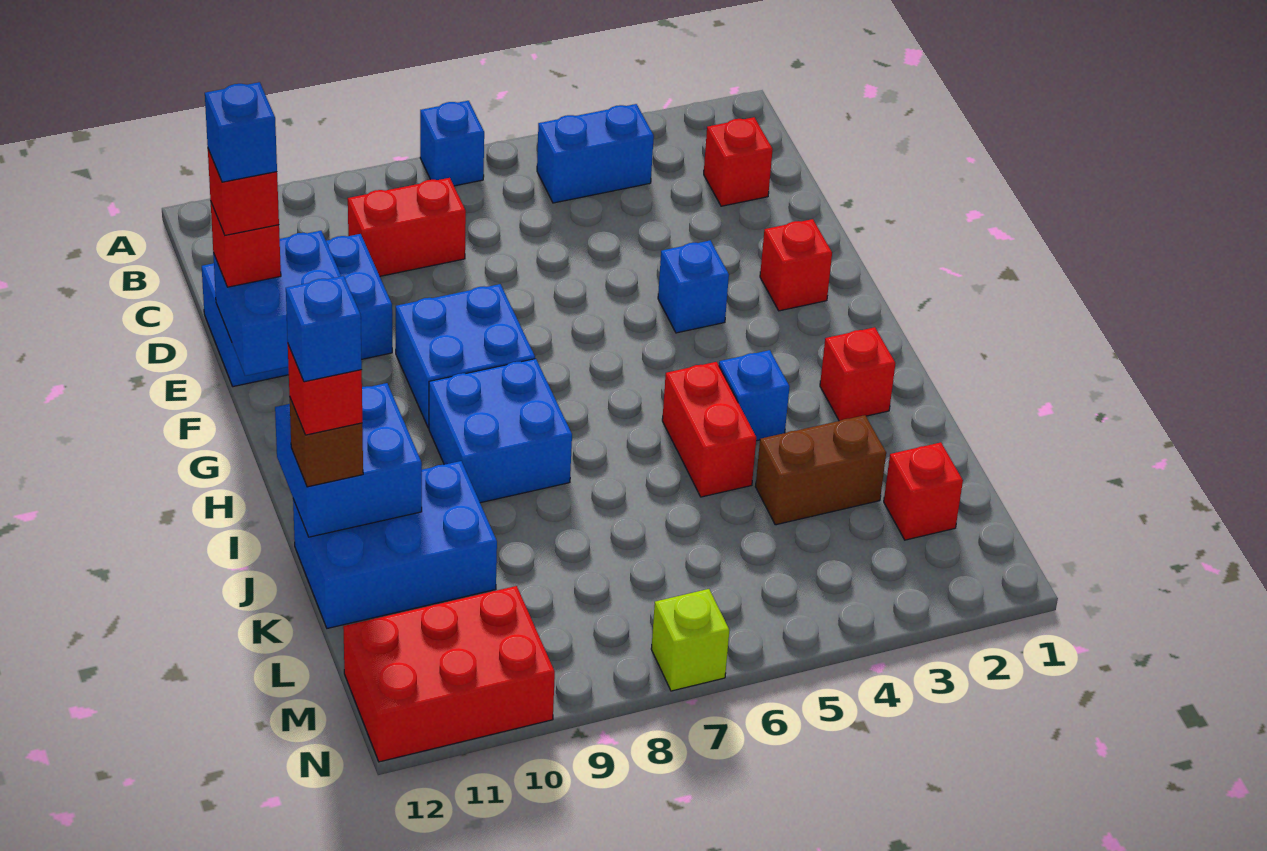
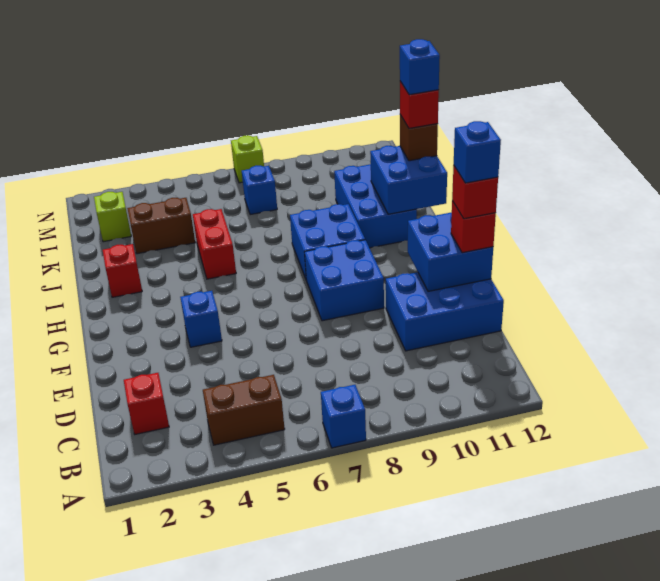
blue 1x2 brick [537,104,654,203] -> brown 1x2 brick [203,375,285,445]
red 1x2 brick [348,178,466,276] -> none
red 1x1 brick [760,219,832,311] -> none
blue 1x1 brick [719,350,790,441] -> blue 1x1 brick moved to [242,166,277,215]
blue 2x3 brick [293,461,497,628] -> blue 2x3 brick turned to [334,164,417,248]
red 1x1 brick [884,442,963,540] -> lime 1x1 brick [94,192,131,242]
red 2x3 brick [343,586,555,762] -> none

